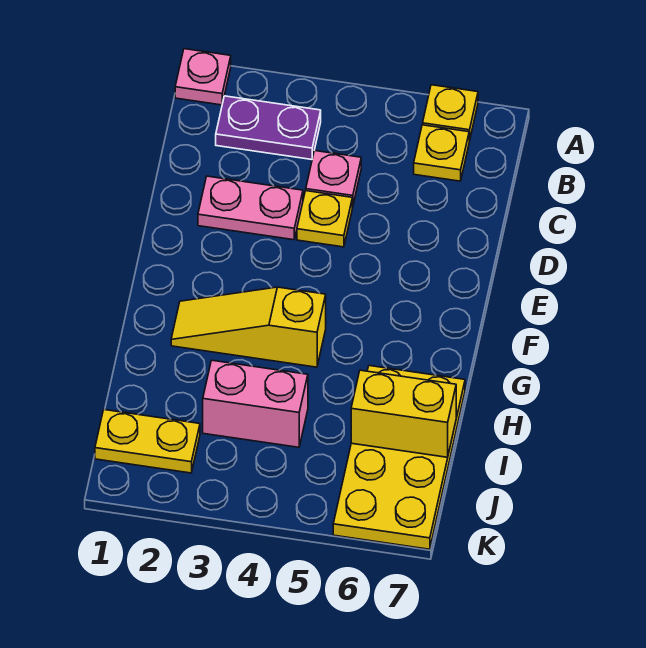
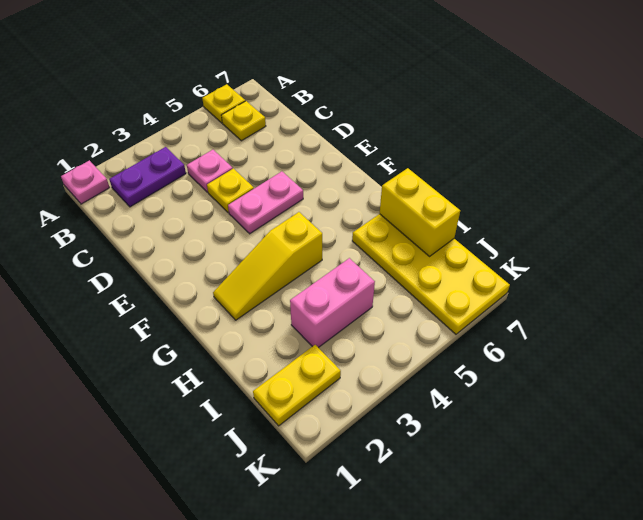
pink 1x2 plate [198,176,303,240] -> pink 1x2 plate moved to [228,171,303,234]
yellow 1x2 brick [351,370,456,457] -> yellow 1x2 brick turned to [380,168,460,256]

